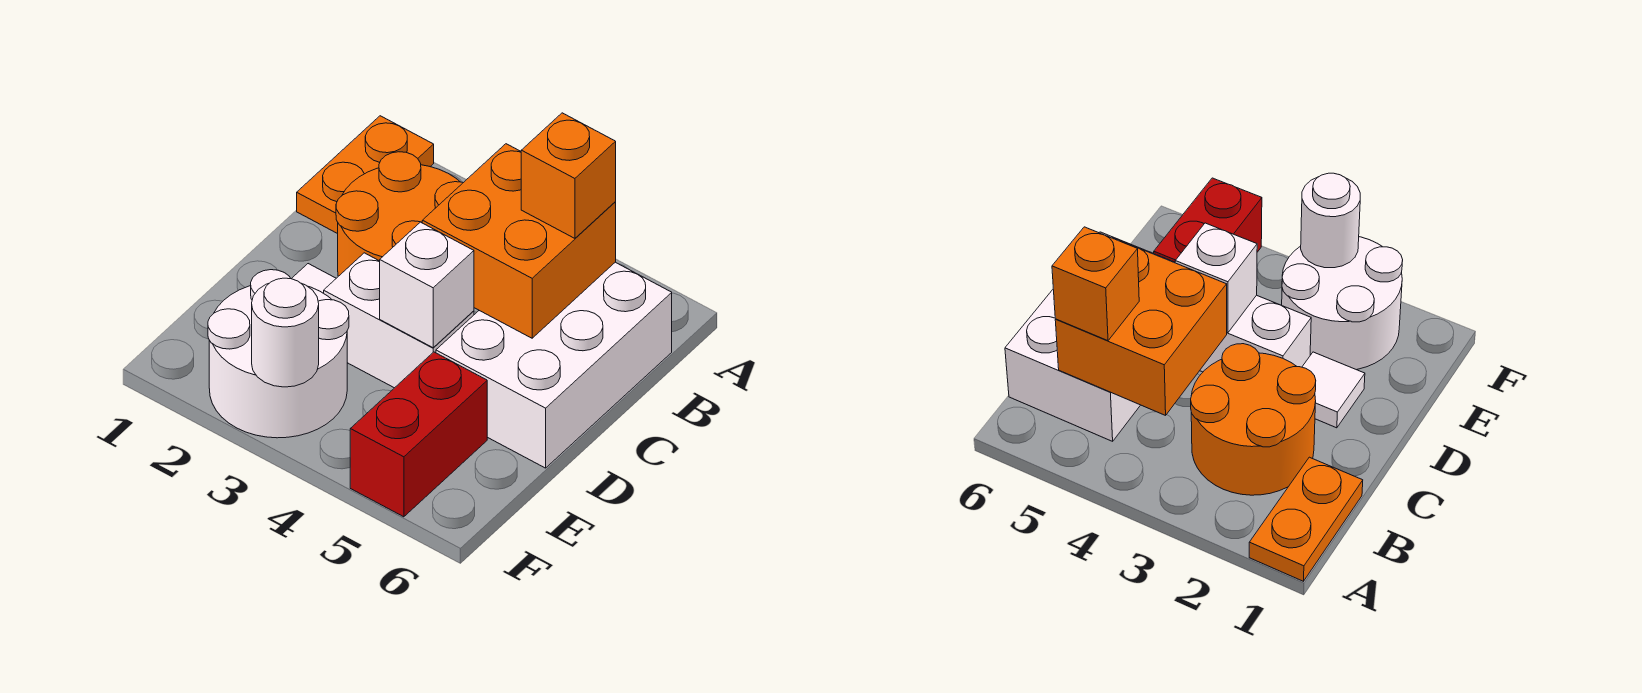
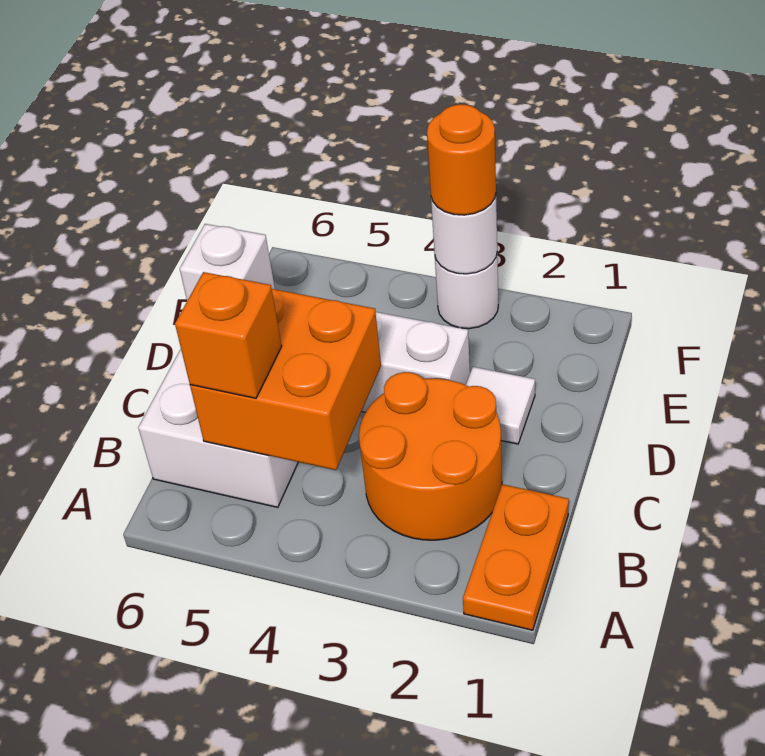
white 1x1 brick [380,222,474,348] -> white 1x1 brick moved to [180,224,275,301]
white 2x2 round brick [208,270,349,438] -> white 1x1 round brick [435,256,498,329]
red 1x2 brick [350,352,487,517] -> none
none -> orange 1x1 round brick [427,104,496,215]

